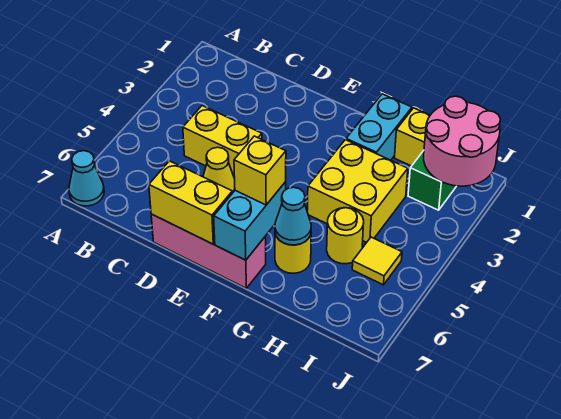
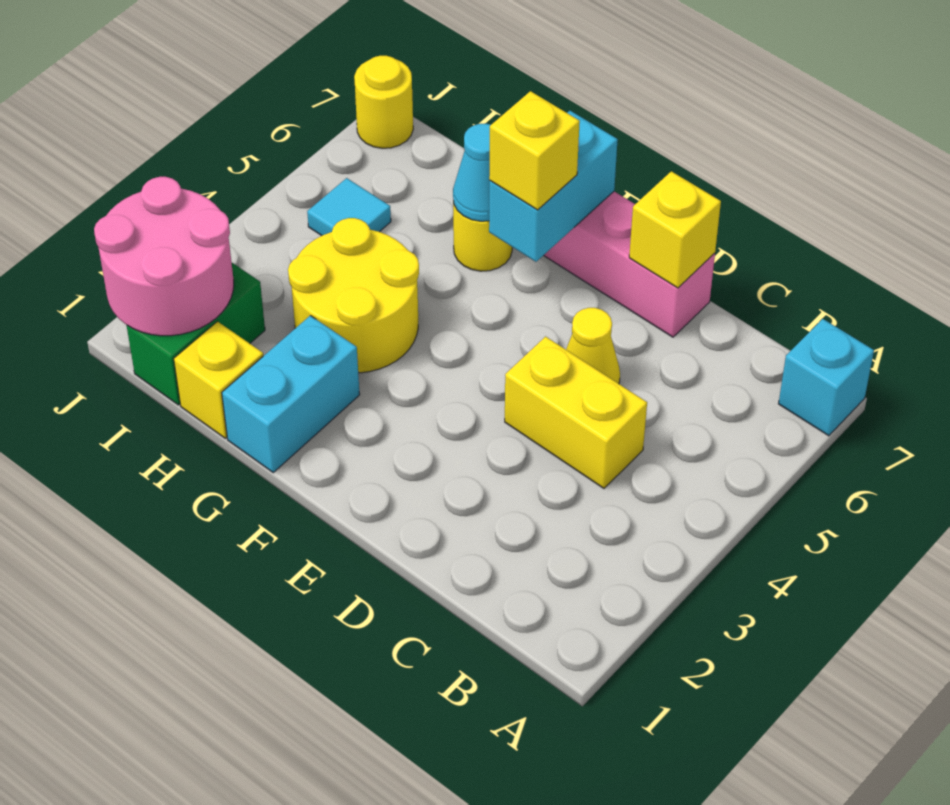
cyan 1x1 cone [69,151,104,206] -> cyan 1x1 brick [779,319,874,436]
yellow 1x2 brick [149,161,232,244] -> yellow 1x1 brick [629,171,721,288]
yellow 2x2 brick [307,140,408,243] -> yellow 2x2 round brick [288,218,419,373]
yellow 1x1 round brick [327,208,364,264] -> yellow 1x1 round brick moved to [354,56,413,148]
yellow 1x1 tile [352,237,402,285] -> cyan 1x1 tile [307,178,391,236]

